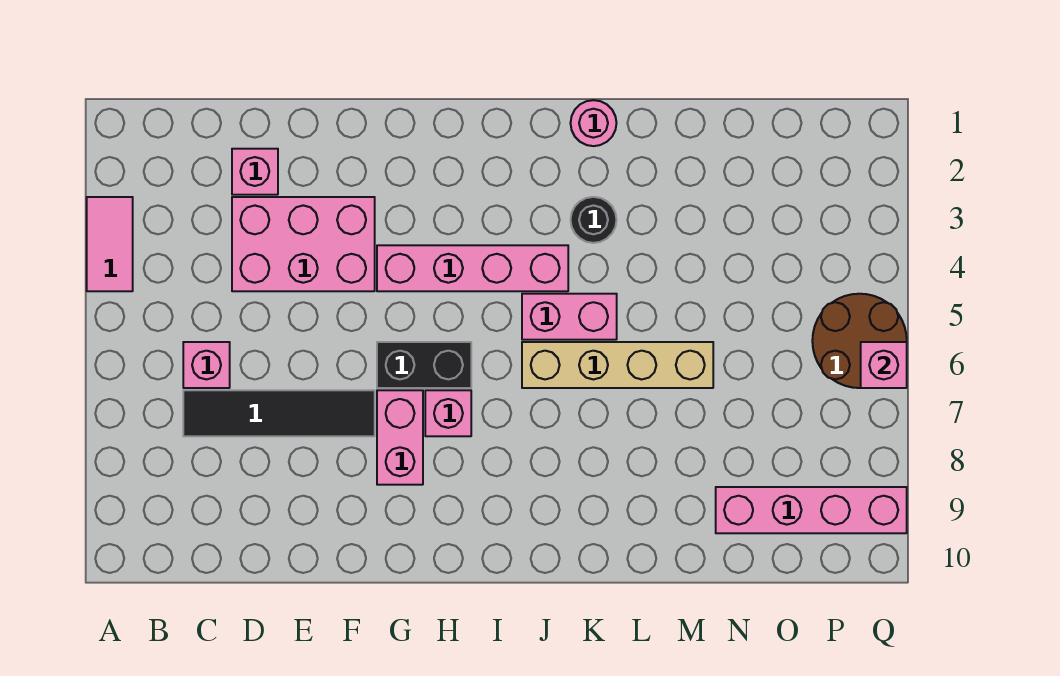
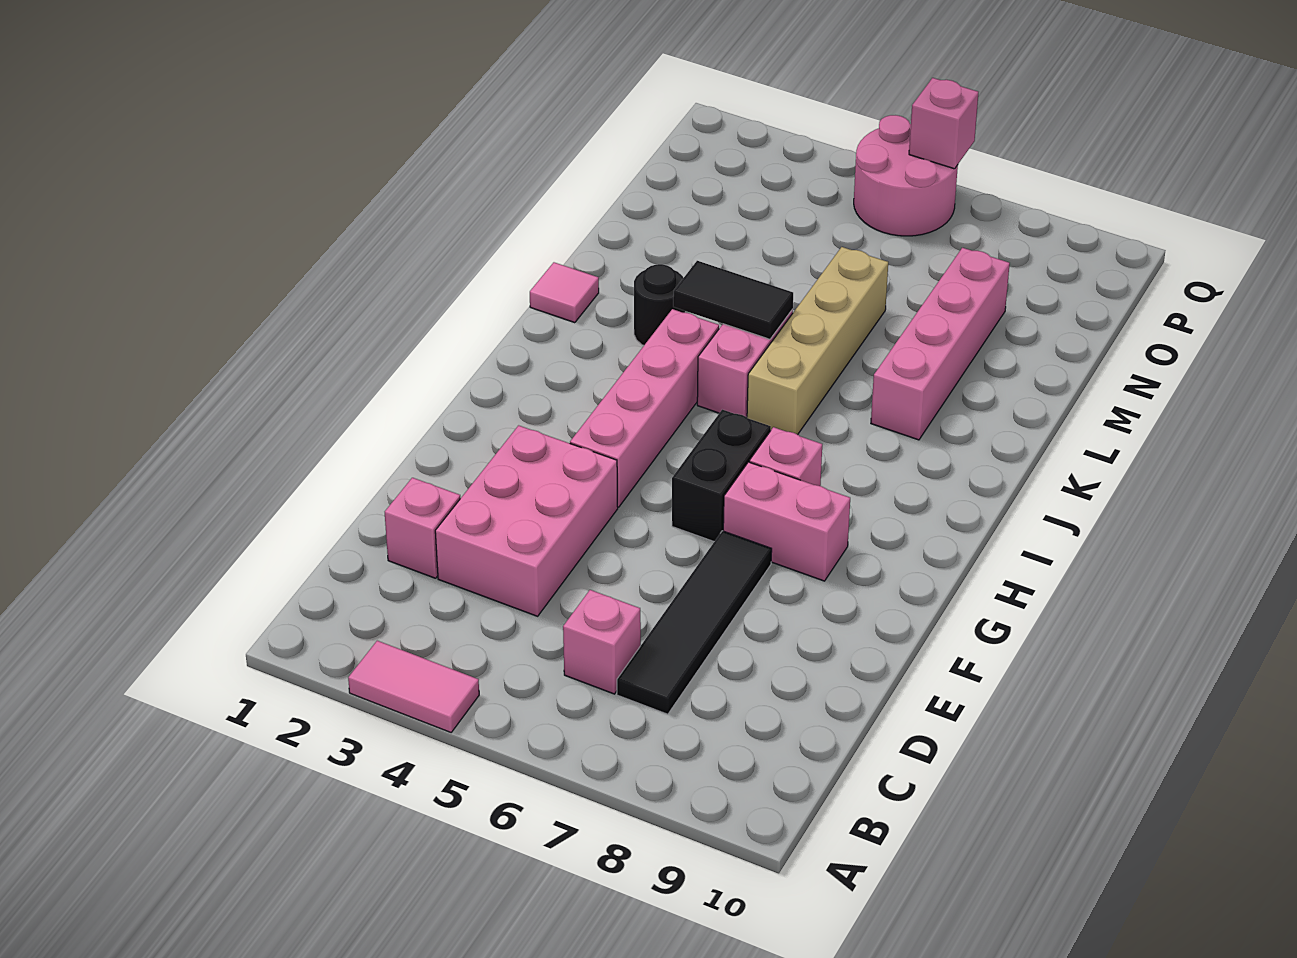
pink 1x1 round brick [571,100,616,146] -> pink 1x1 tile [530,262,599,323]
none -> black 1x2 tile [673,261,793,339]
pink 1x4 brick [716,487,907,533] -> pink 1x4 brick moved to [871,248,1010,440]
brown 2x2 round brick [812,294,907,388] -> pink 2x2 round brick [854,115,958,236]

